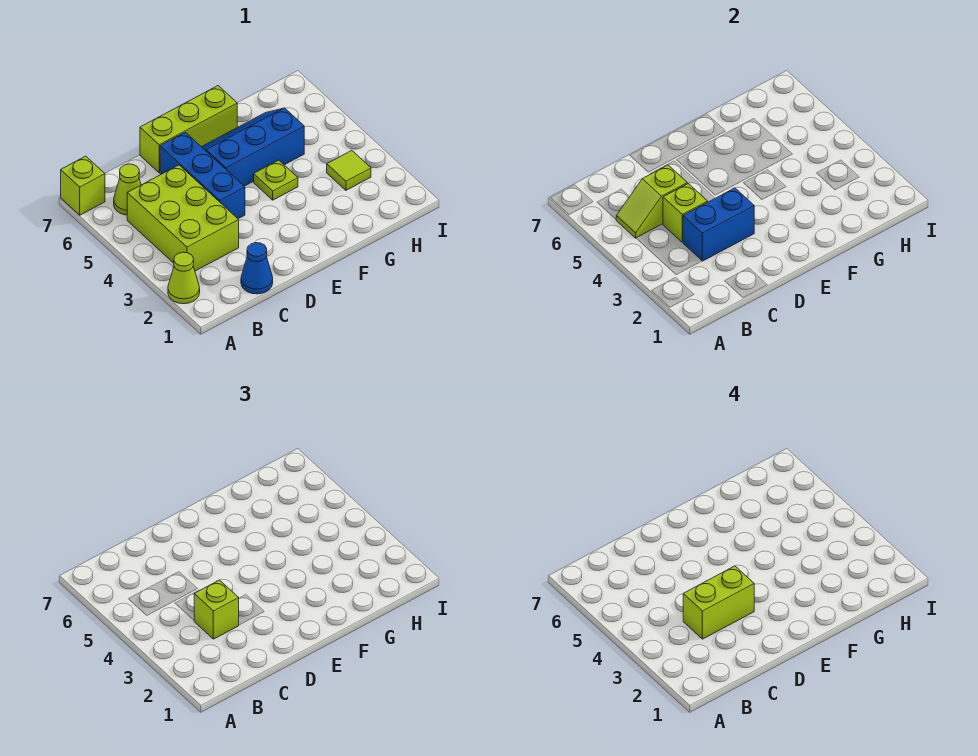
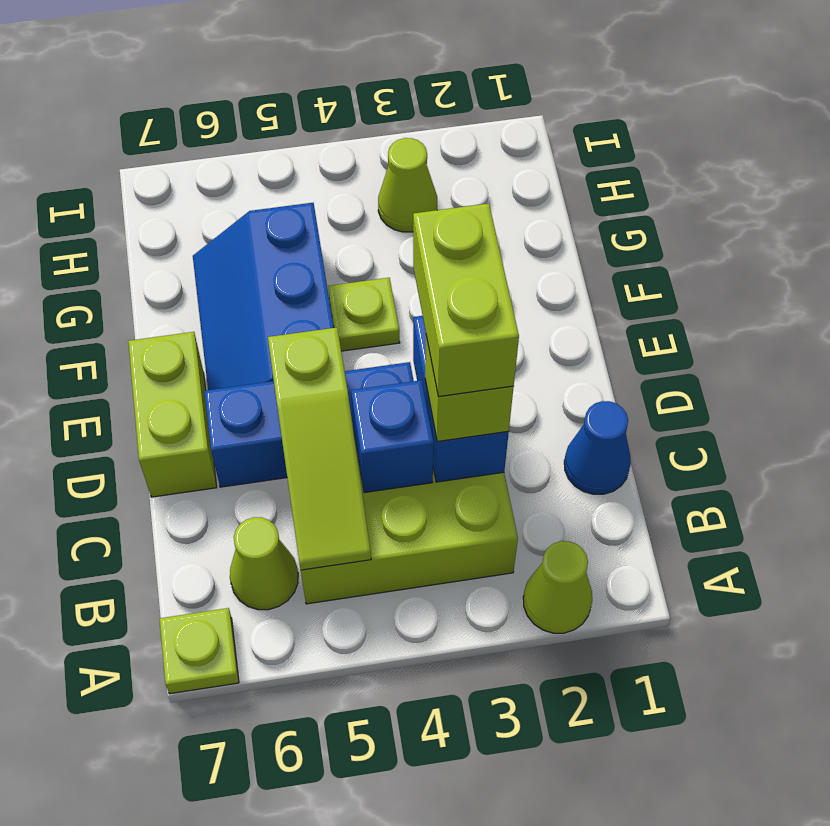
lime 1x1 brick [61,156,105,215] -> lime 1x1 plate [160,608,239,694]
lime 1x2 slope [616,165,687,238] -> lime 1x3 slope [268,327,371,570]
lime 1x1 brick [663,184,708,242] -> blue 1x1 brick [351,380,434,493]
lime 1x3 brick [140,86,237,173] -> lime 1x2 brick [128,332,217,497]
lime 1x1 tile [327,151,371,190] -> lime 1x1 cone [378,138,437,232]

